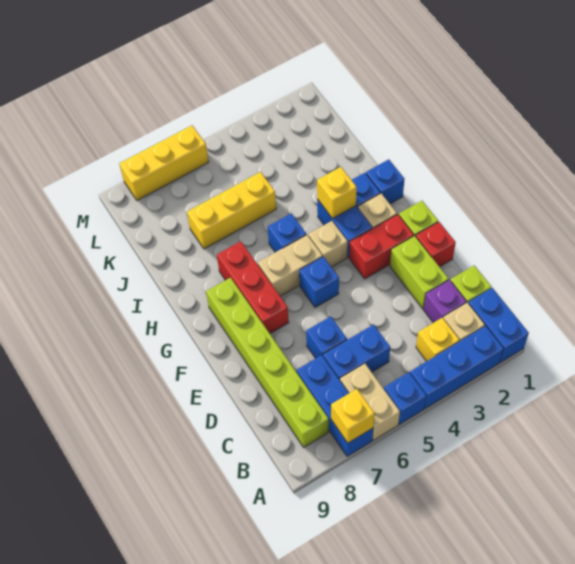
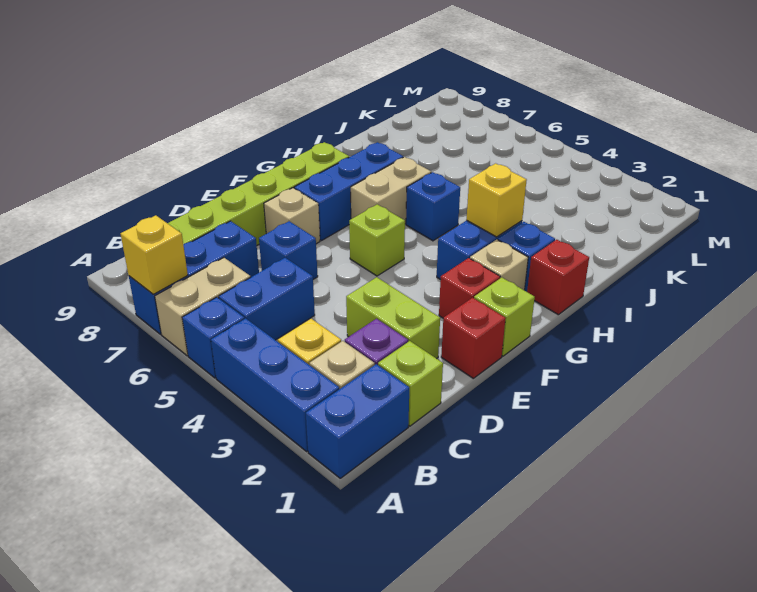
blue 1x2 brick [323,324,390,380] -> blue 1x2 brick turned to [219,258,315,340]
lime 1x2 brick [390,236,449,309] -> lime 1x2 brick turned to [346,277,440,359]
red 1x2 brick [349,214,414,279] -> red 1x1 brick [439,258,500,318]
blue 1x1 brick [299,257,339,307] -> lime 1x1 brick [349,204,405,276]
red 1x3 brick [217,241,289,333] -> blue 1x3 brick [294,142,403,241]
tan 1x1 brick [308,221,348,267] -> tan 1x1 brick moved to [264,188,320,244]
tan 1x2 brick [258,235,323,296] -> tan 1x2 brick turned to [351,157,431,224]
blue 1x1 brick [366,159,404,204] -> red 1x1 brick [527,240,589,315]
yellow 1x3 brick [187,172,276,249] -> none
yellow 1x3 brick [119,125,209,200] -> none

